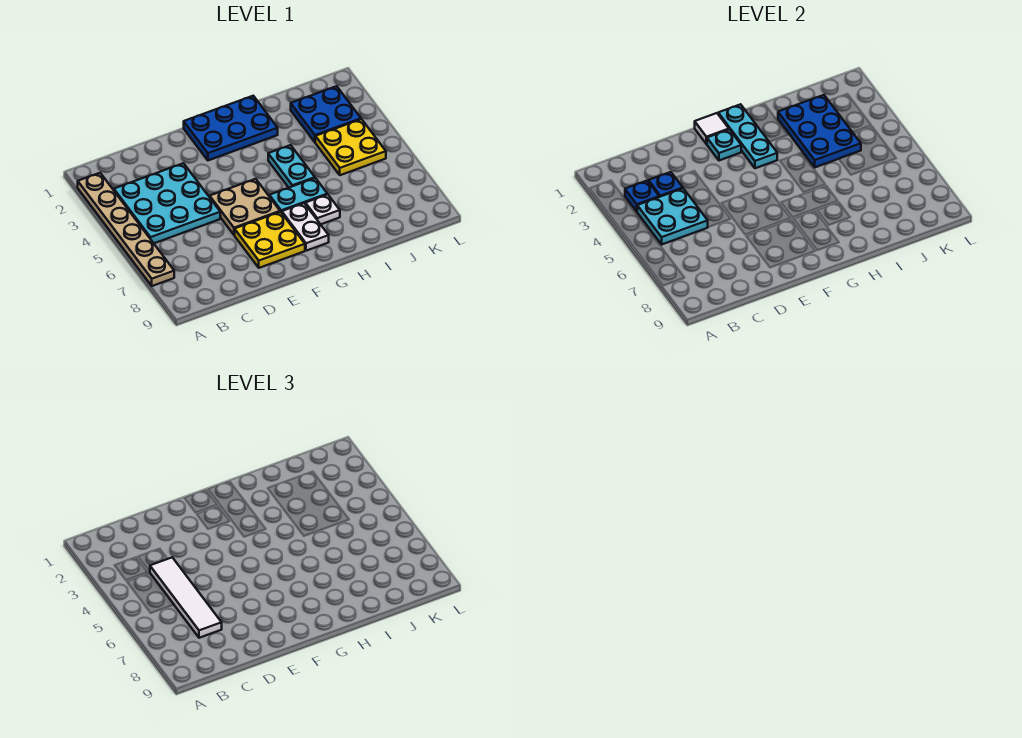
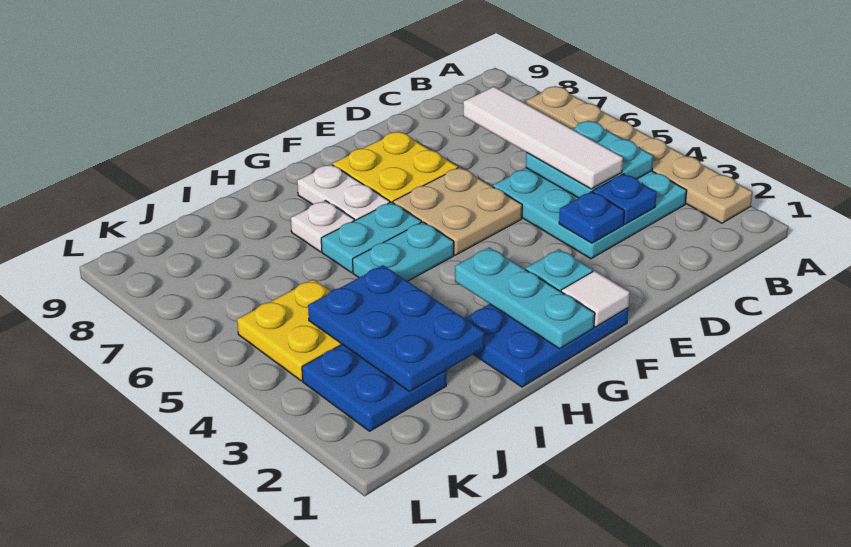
blue 1x1 plate [625,181,659,211] -> blue 1x1 plate moved to [559,192,624,243]
cyan 1x2 plate [268,145,315,188] -> cyan 1x2 plate turned to [353,222,454,281]

